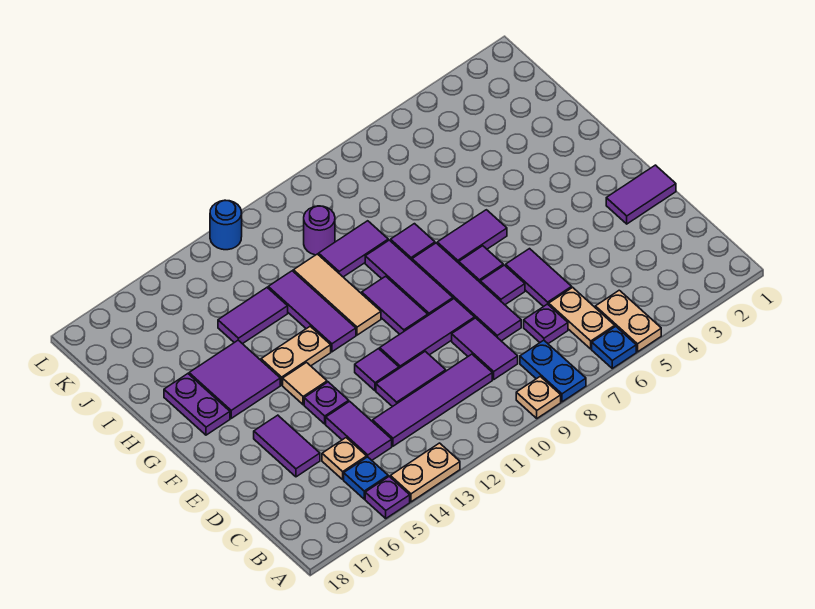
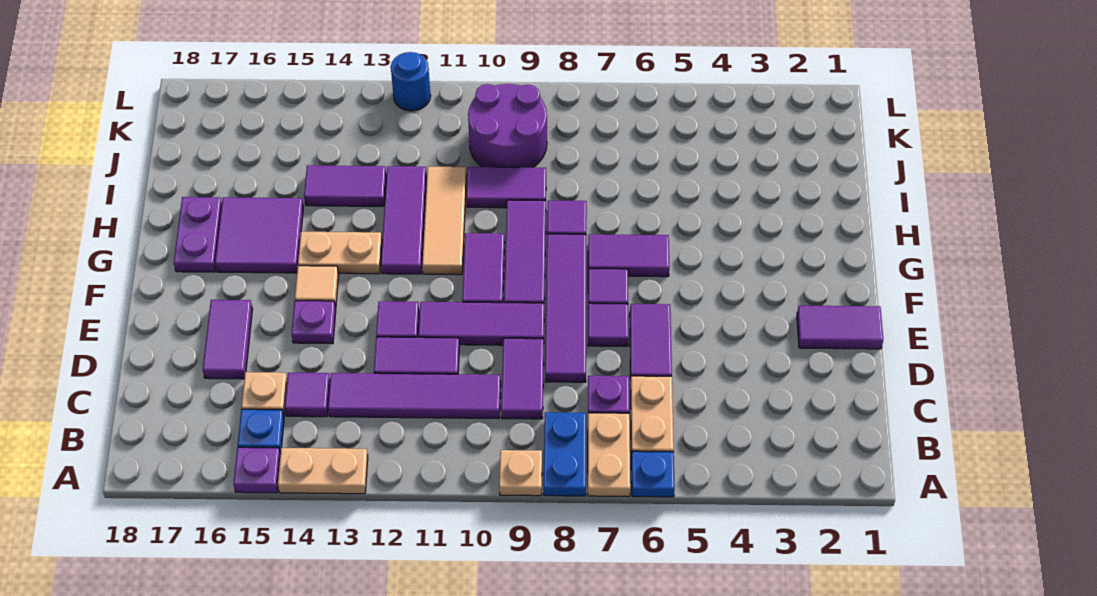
tan 1x2 plate [595,290,661,352] -> tan 1x2 plate moved to [588,413,630,497]
purple 1x2 tile [326,401,392,460] -> purple 1x1 tile [285,373,330,417]
purple 1x1 round brick [304,206,335,255] -> purple 2x2 round brick [468,84,547,168]

